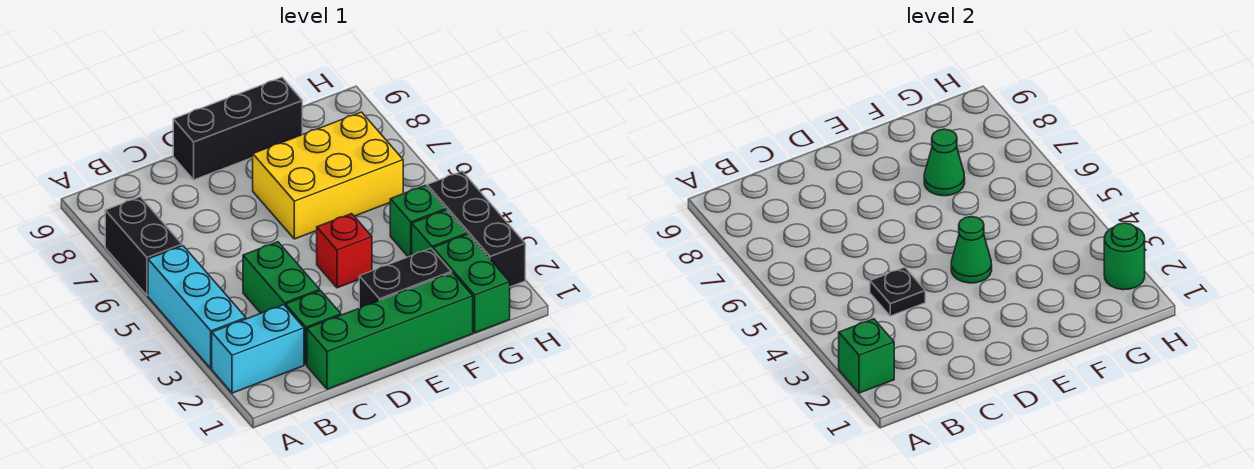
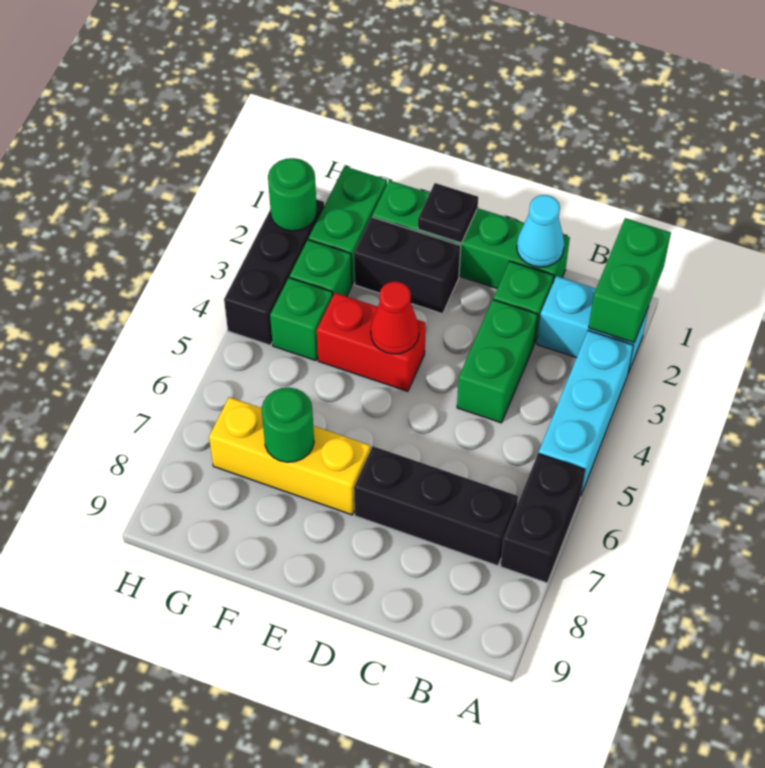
green 1x1 brick [839,319,894,393] -> green 1x2 brick [589,218,671,343]
none -> cyan 1x1 cone [517,195,564,267]
black 1x1 plate [870,267,925,316] -> black 1x1 plate moved to [418,183,478,243]
black 1x3 brick [173,78,302,180] -> black 1x3 brick moved to [354,446,518,566]
red 1x1 brick [317,214,372,288] -> red 1x2 brick [317,293,426,391]
green 1x1 cone [951,217,992,283] -> red 1x1 cone [371,282,419,354]
yellow 2x3 brick [253,112,403,239] -> yellow 1x3 brick [209,397,370,515]
green 1x1 cone [924,129,965,196] -> green 1x1 round brick [262,387,314,462]

